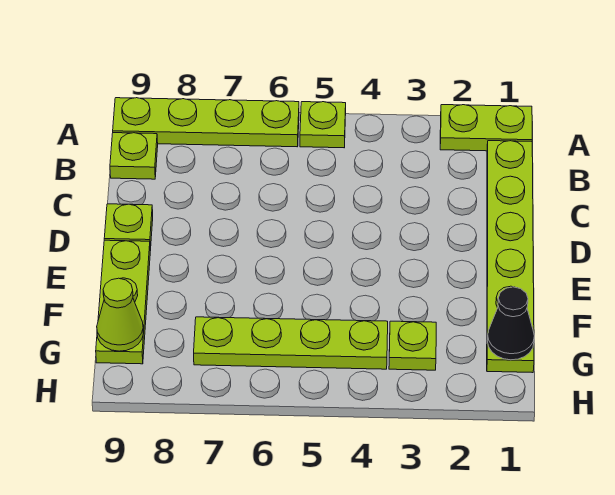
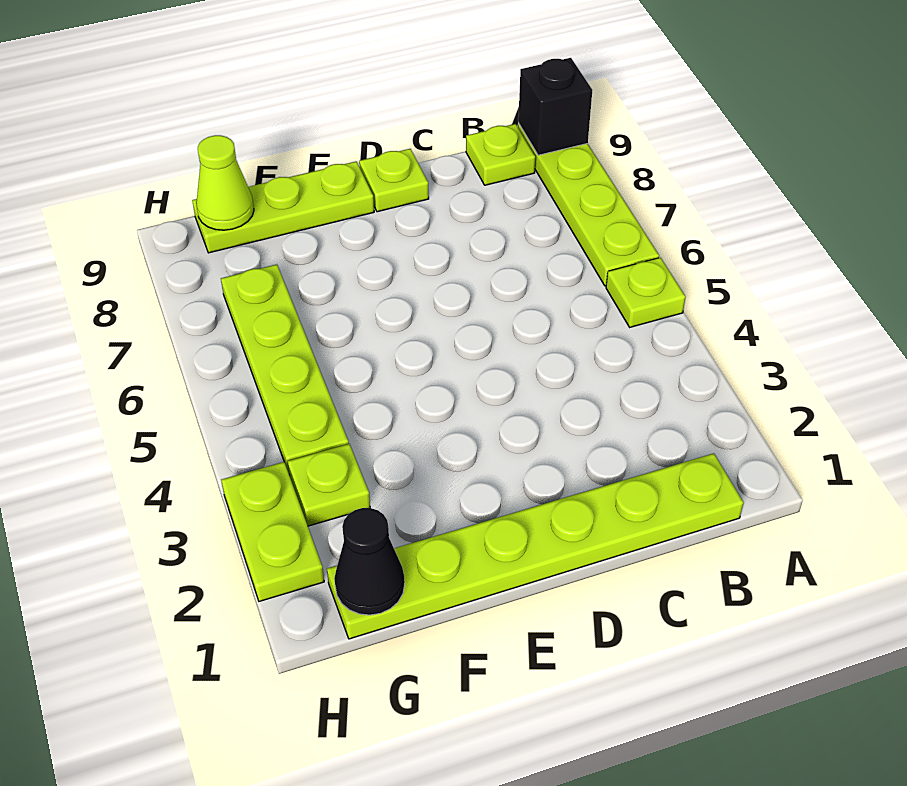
lime 1x2 plate [440,105,532,151] -> lime 1x2 plate moved to [221,462,324,601]
none -> black 1x1 brick [518,58,592,155]

